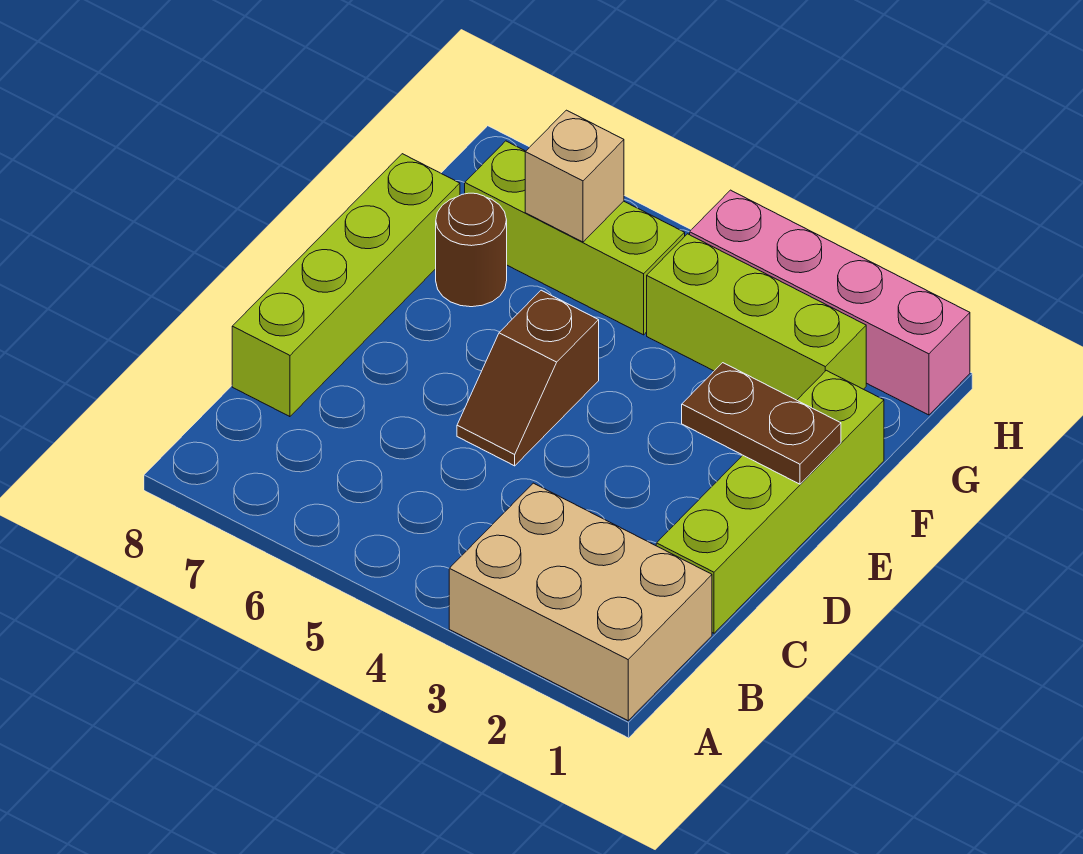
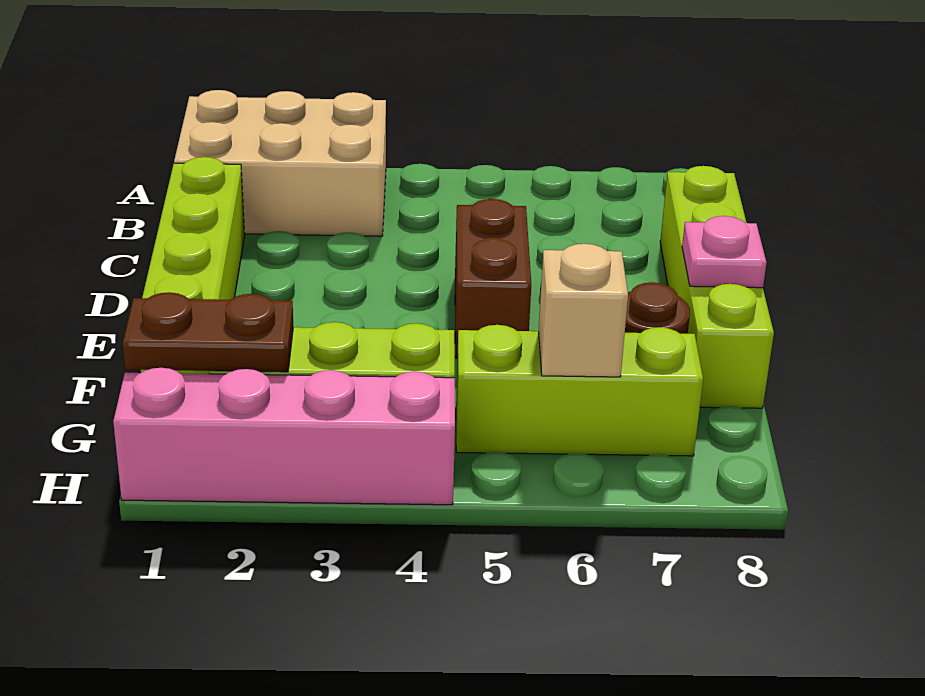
brown 1x2 slope [457,290,599,466] -> brown 1x2 brick [455,199,531,358]
brown 1x2 plate [682,363,841,484] -> brown 1x2 plate moved to [123,292,293,372]
none -> pink 1x1 plate [682,216,767,288]

